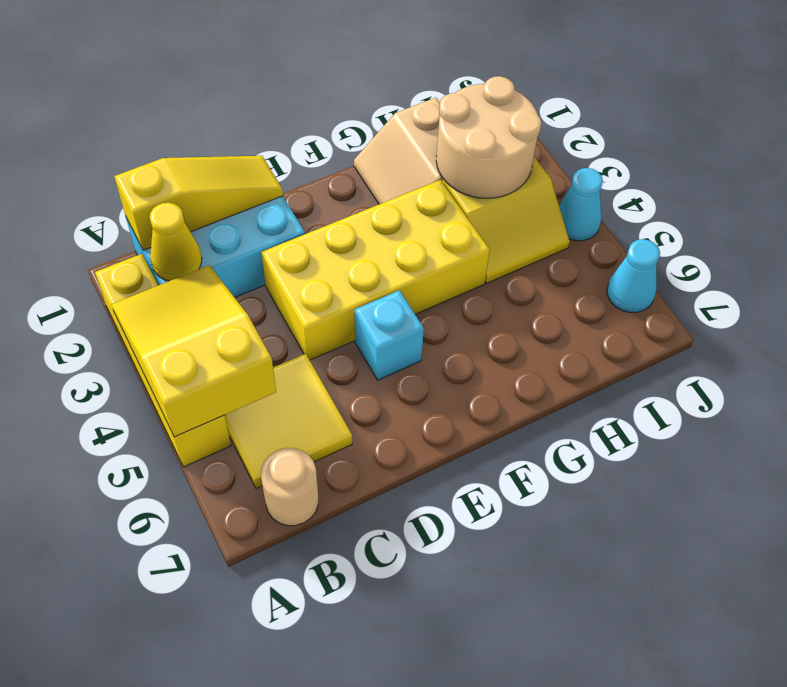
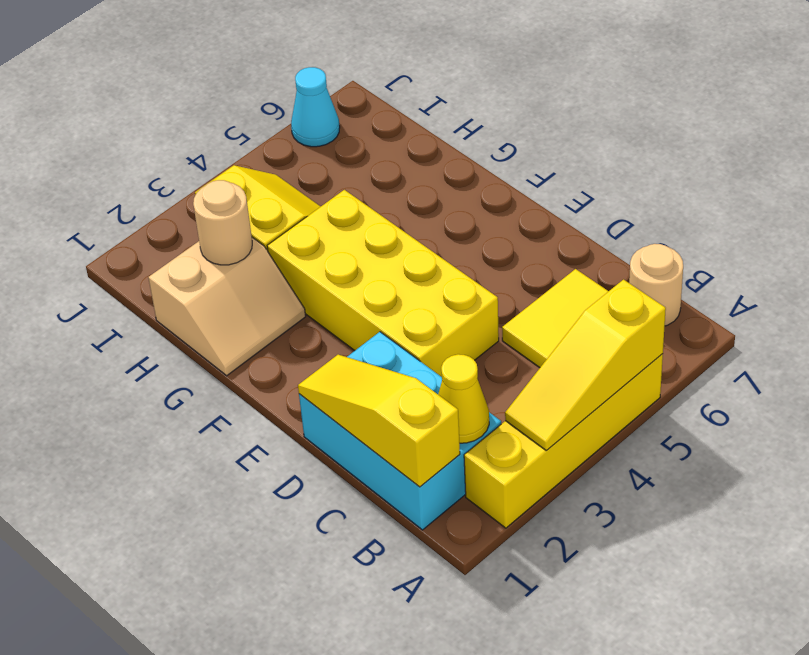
yellow 2x3 slope [111,265,276,437] -> yellow 1x3 slope [505,280,666,451]
cyan 1x1 brick [355,290,424,380] -> none
tan 2x2 round brick [436,76,541,198] -> tan 1x1 round brick [193,180,252,265]
cyan 1x1 cone [559,168,603,241] -> none

